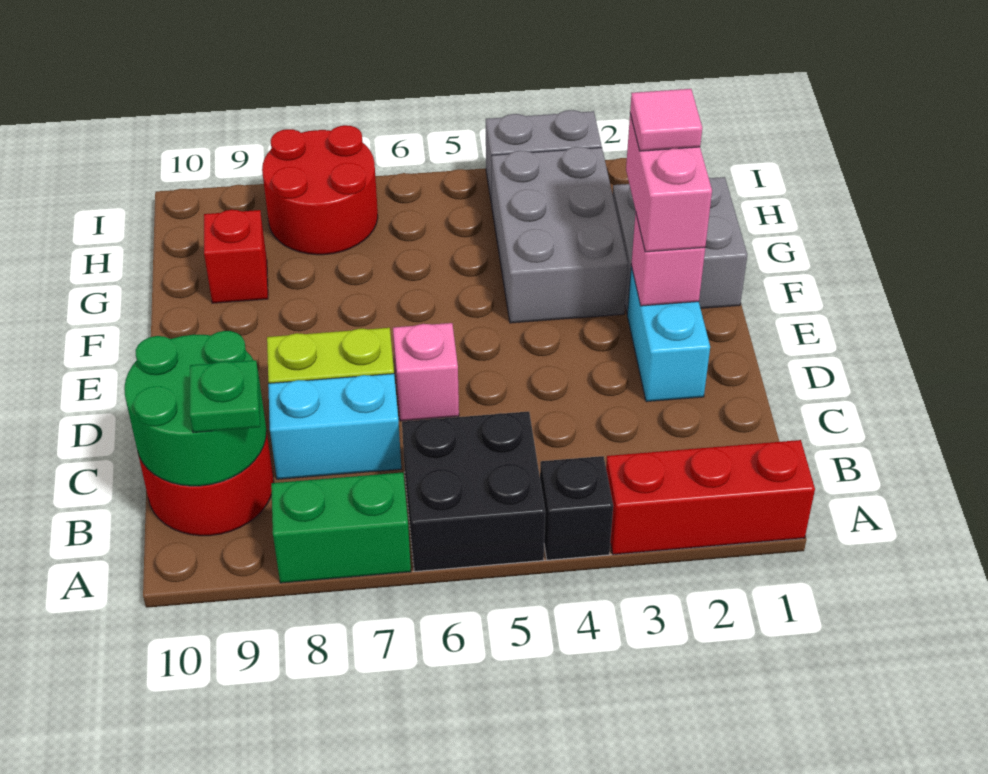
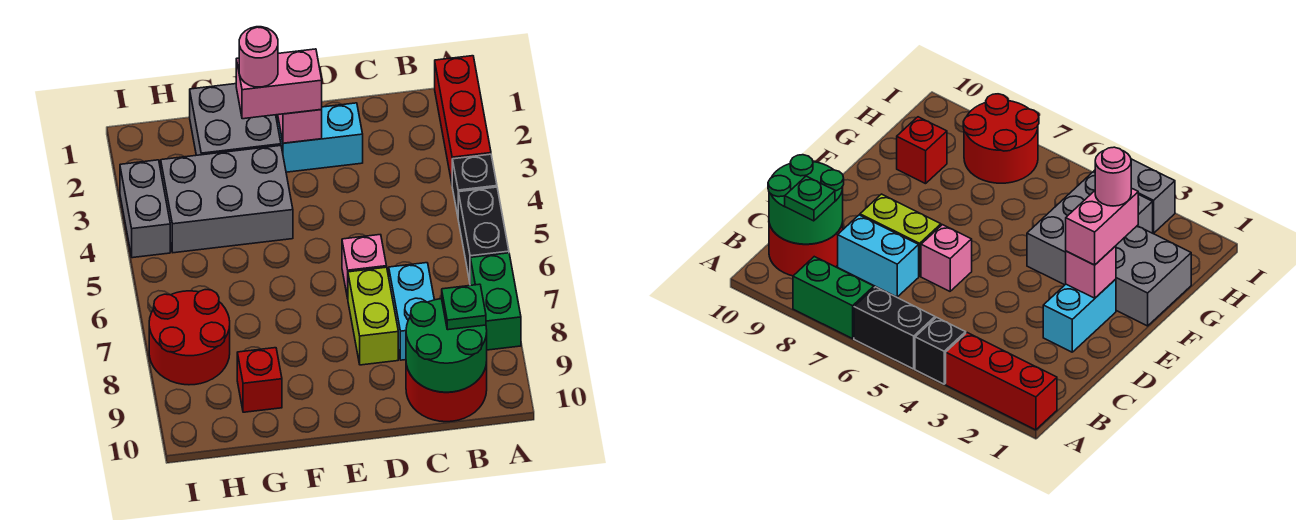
black 2x2 brick [402,411,545,572] -> black 1x2 brick [458,187,509,281]
pink 1x1 tile [630,89,702,151] -> pink 1x1 round brick [239,27,278,87]

